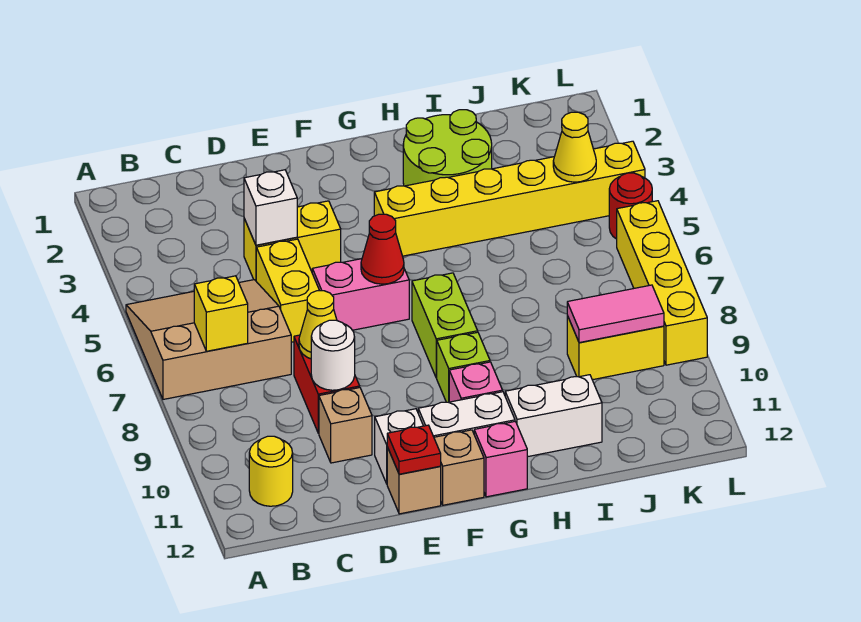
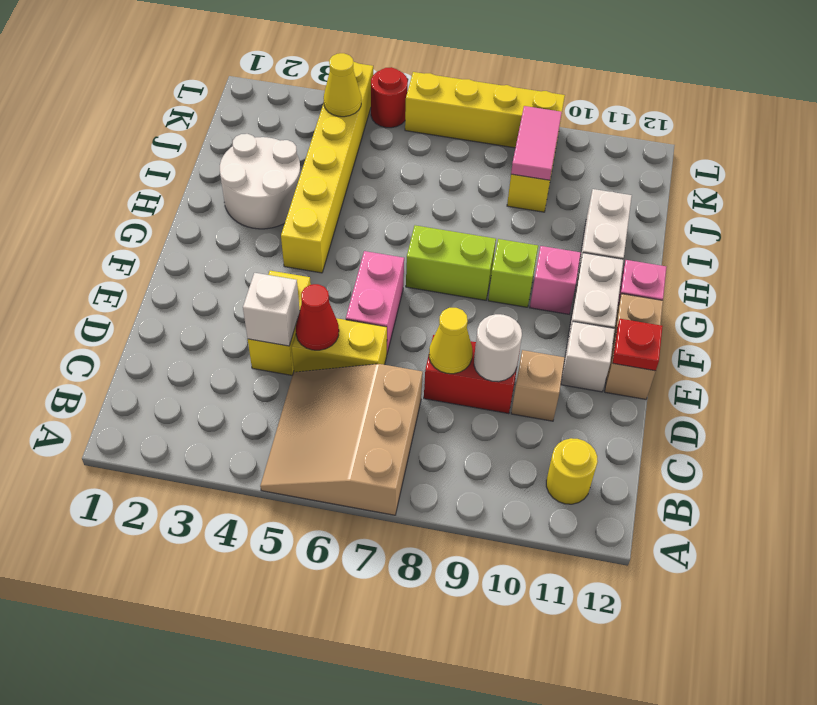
yellow 1x1 brick [194,276,248,351] -> none
red 1x1 cone [361,214,404,284] -> red 1x1 cone moved to [296,284,339,350]
lime 2x2 round brick [403,110,492,186] -> white 2x2 round brick [220,134,301,229]

